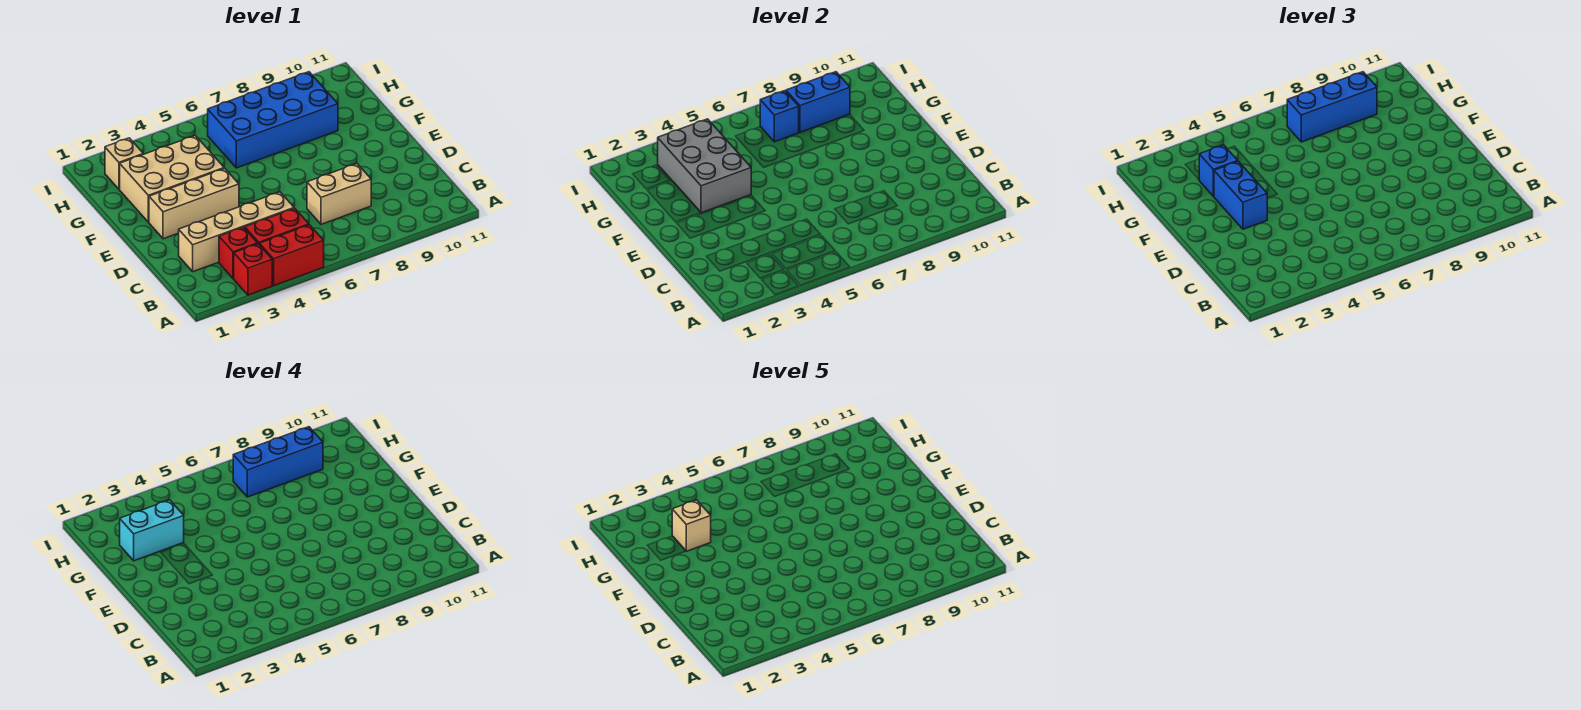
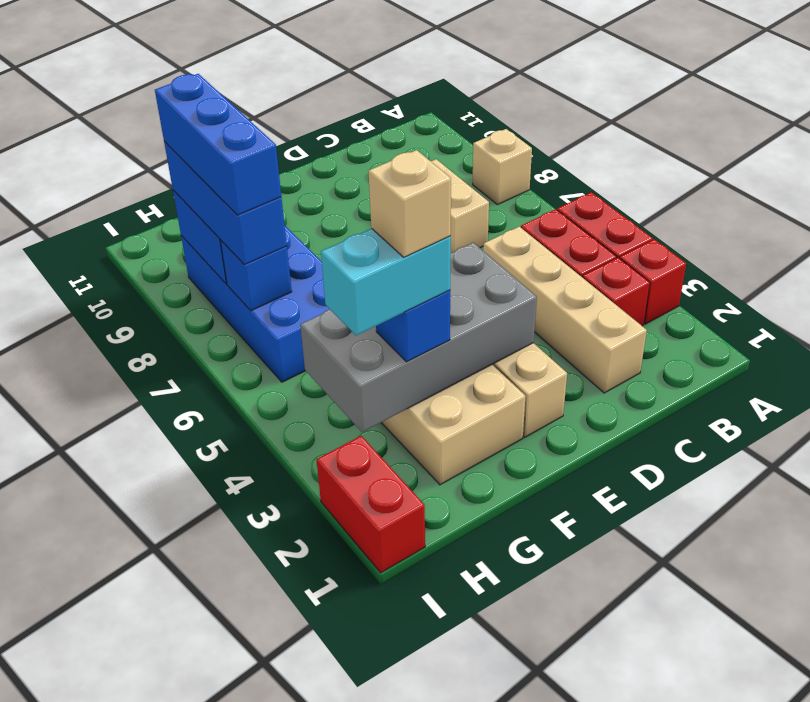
blue 1x2 brick [1214,161,1267,229] -> none
grey 2x3 brick [658,119,751,213] -> grey 2x4 brick [300,243,537,432]
cyan 1x2 brick [120,500,184,561] -> cyan 1x2 brick turned to [321,229,451,335]
tan 1x1 brick [105,138,143,189] -> tan 1x1 brick moved to [473,129,532,205]
none -> red 1x2 brick [317,436,425,573]

